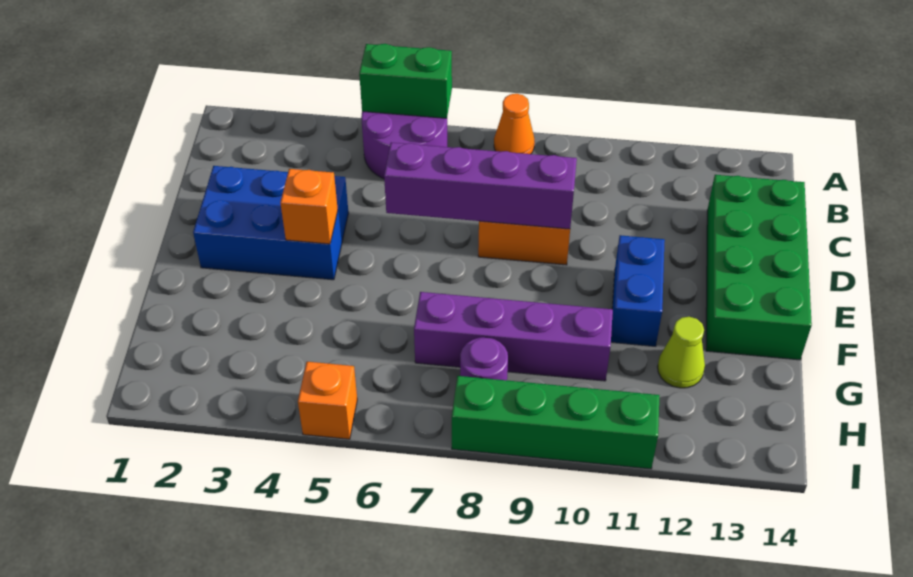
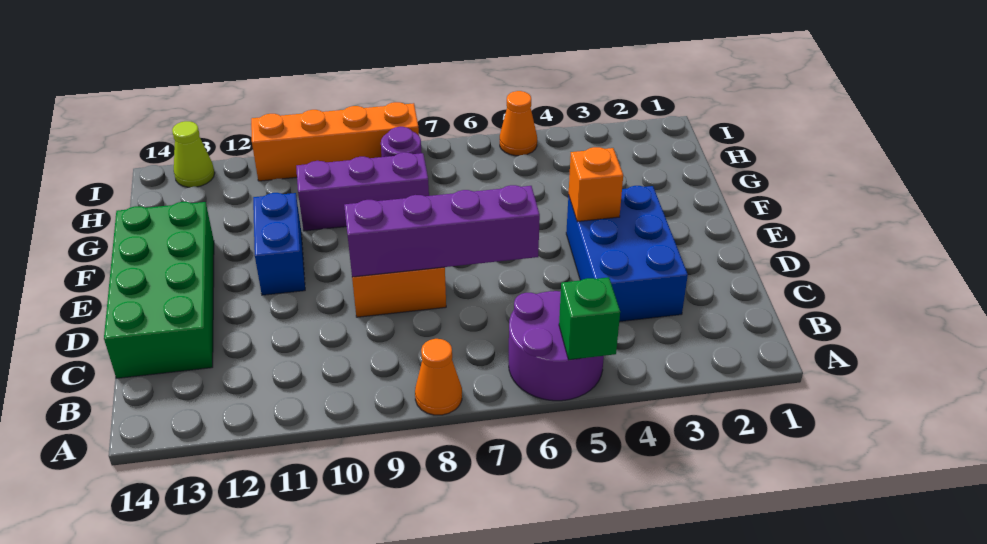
green 1x2 brick [359,44,452,118] -> green 1x1 brick [559,277,620,360]
blue 2x3 brick [193,166,349,280] -> blue 2x3 brick turned to [566,186,688,322]
purple 1x4 brick [414,292,613,381] -> purple 1x3 brick [296,152,429,231]
lime 1x1 cone [658,317,705,388] -> lime 1x1 cone moved to [172,121,215,187]
orange 1x1 brick [298,362,357,439] -> orange 1x1 cone [500,91,537,156]
green 1x4 brick [452,376,660,469] -> orange 1x4 brick [251,102,419,181]

